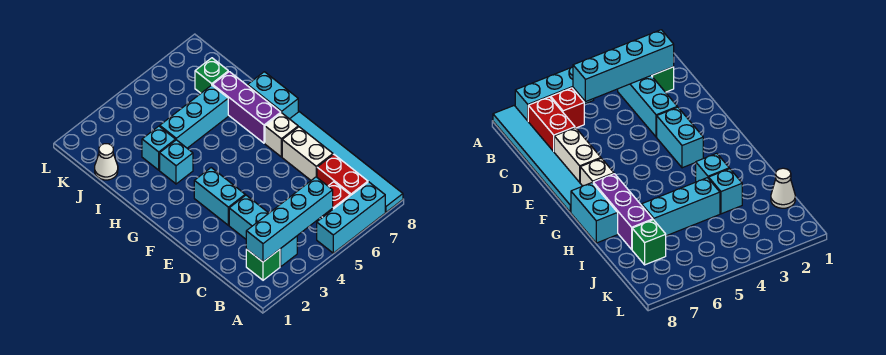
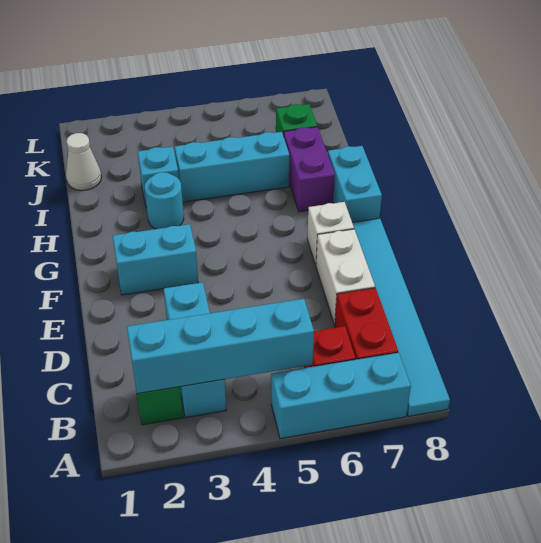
cyan 1x2 brick [194,168,245,225] -> cyan 1x2 brick turned to [113,224,198,295]
purple 1x3 brick [213,72,281,143] -> purple 1x2 brick [284,127,335,212]
cyan 1x1 brick [160,140,193,184] -> cyan 1x1 round brick [145,172,184,229]

